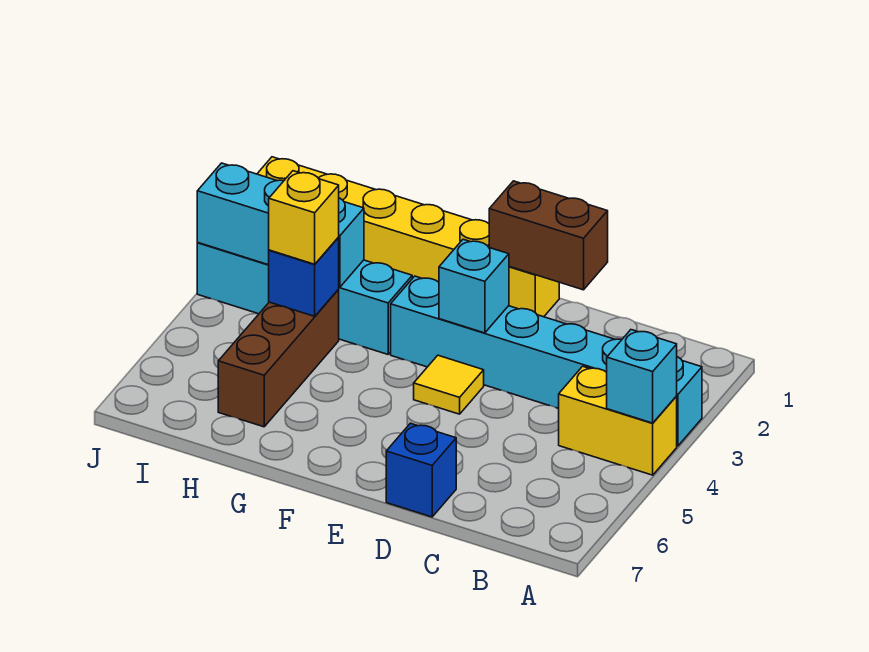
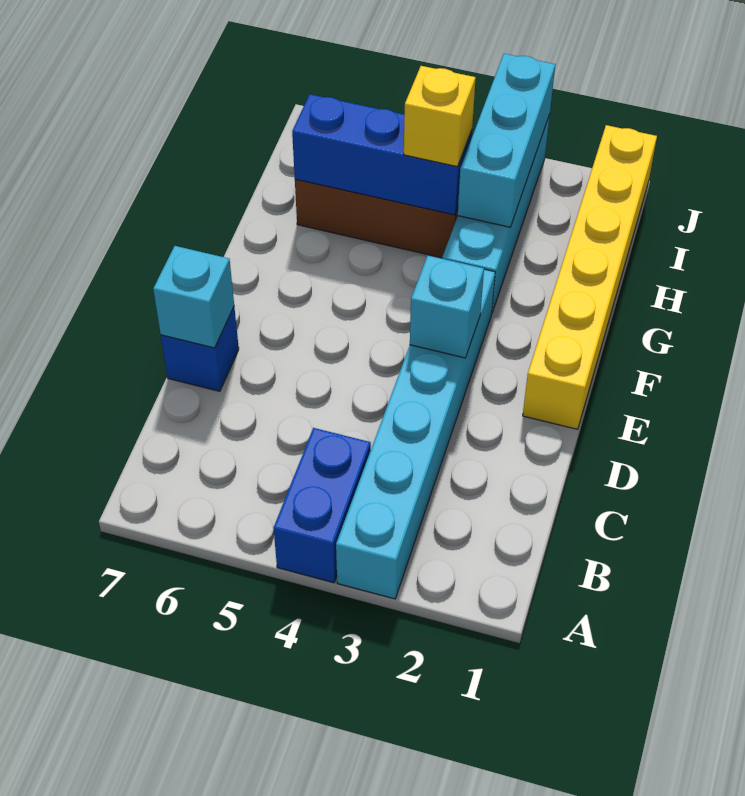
yellow 1x2 brick [559,366,677,475] -> blue 1x2 brick [274,428,371,583]
cyan 1x1 brick [607,330,677,423] -> cyan 1x1 brick moved to [153,246,234,348]
brown 1x2 brick [489,181,608,290] -> none
yellow 1x1 tile [414,355,484,414] -> none
blue 1x1 brick [269,237,339,316] -> blue 1x3 brick [292,94,472,215]

